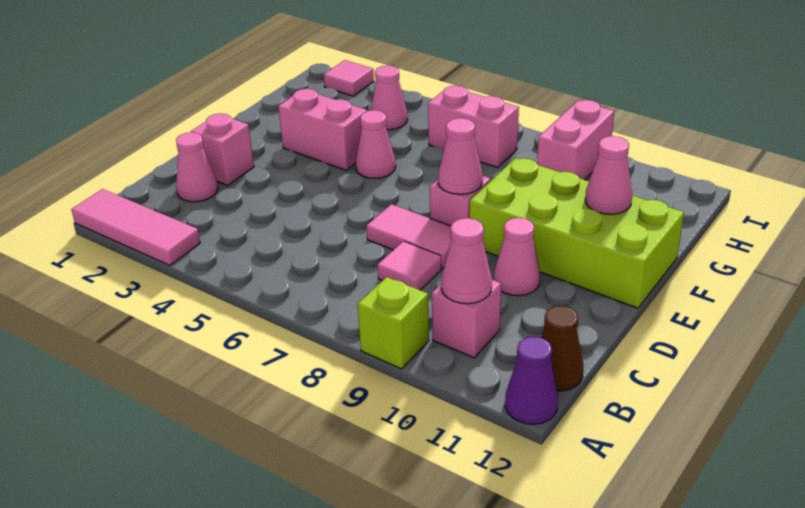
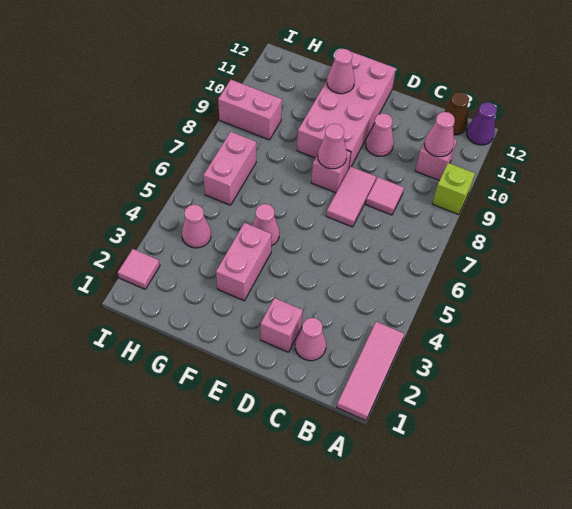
lime 2x4 brick [469,158,684,308] -> pink 2x4 brick [297,52,396,168]

